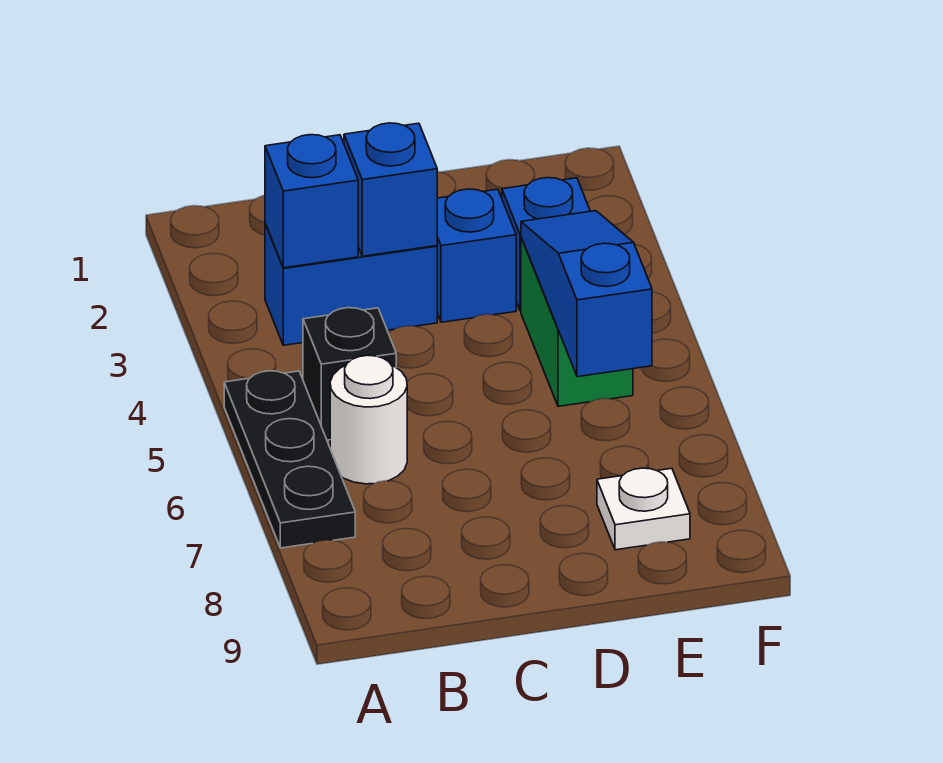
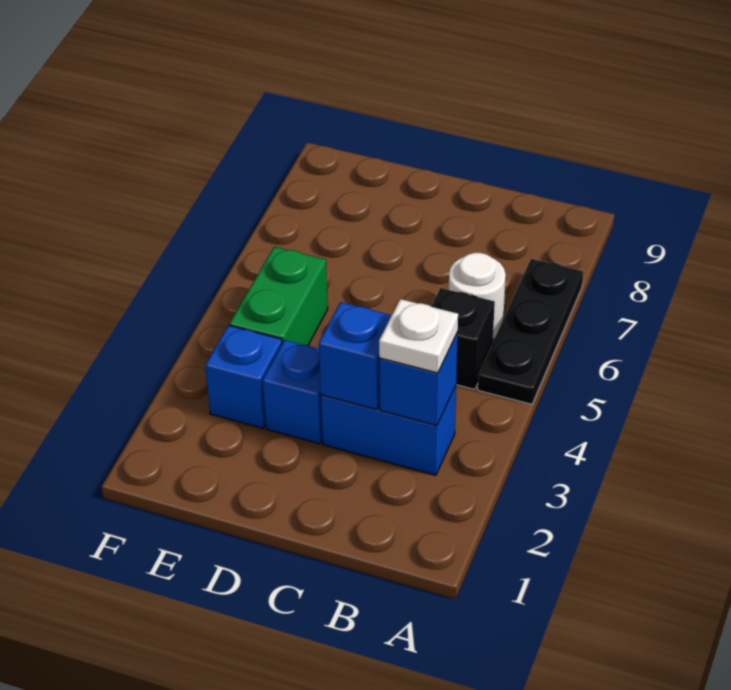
blue 1x3 slope [521,211,652,377] -> none
white 1x1 plate [597,468,690,550] -> white 1x1 plate moved to [379,299,458,373]

